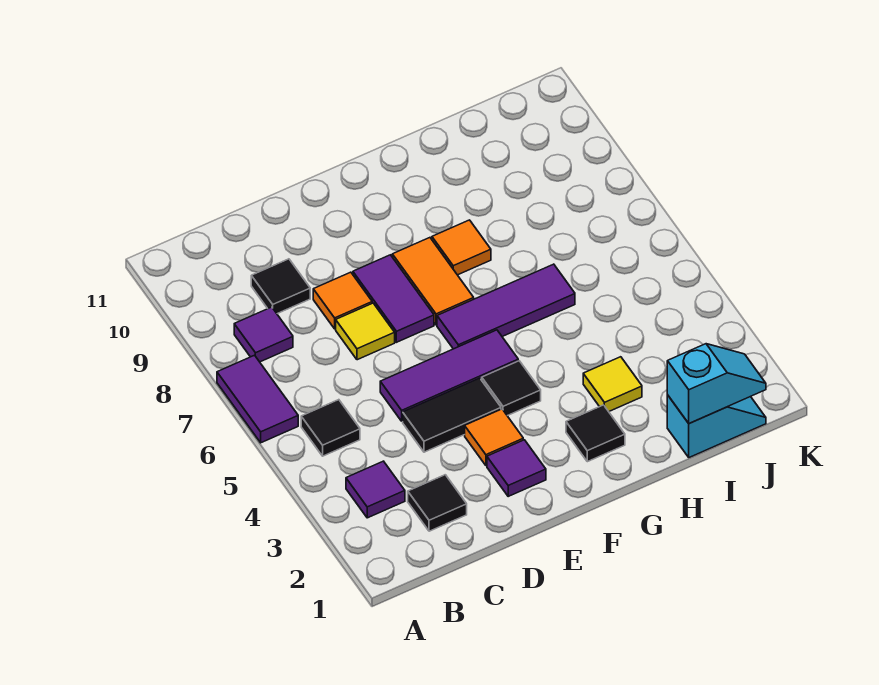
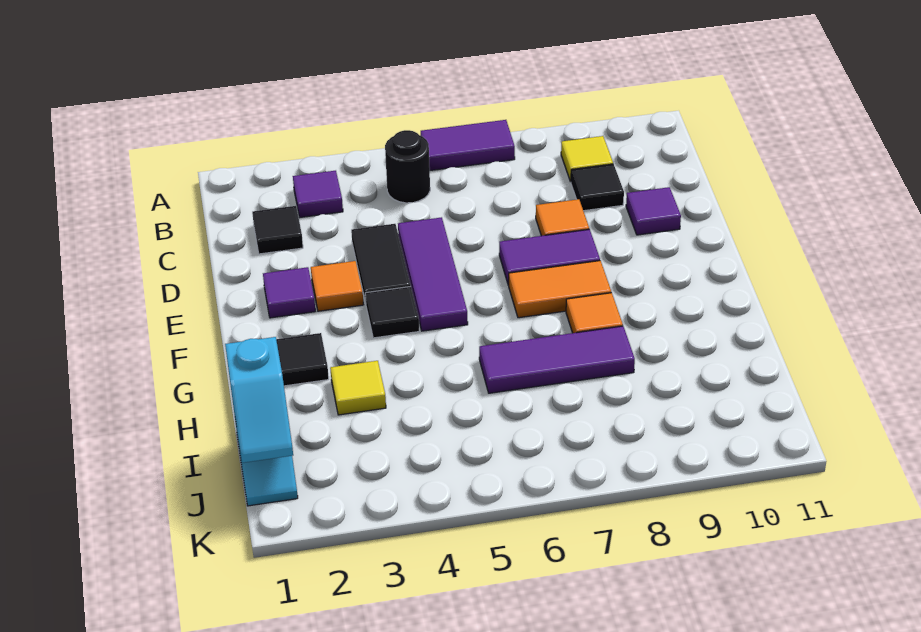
black 1x1 tile [301,400,360,456] -> black 1x1 round brick [385,130,430,203]
purple 1x1 tile [234,307,293,362] -> purple 1x1 tile moved to [626,187,681,235]
yellow 1x1 tile [336,303,395,360] -> yellow 1x1 tile moved to [561,136,613,182]
purple 1x3 tile [437,264,575,349] -> purple 1x3 tile turned to [479,326,635,393]

